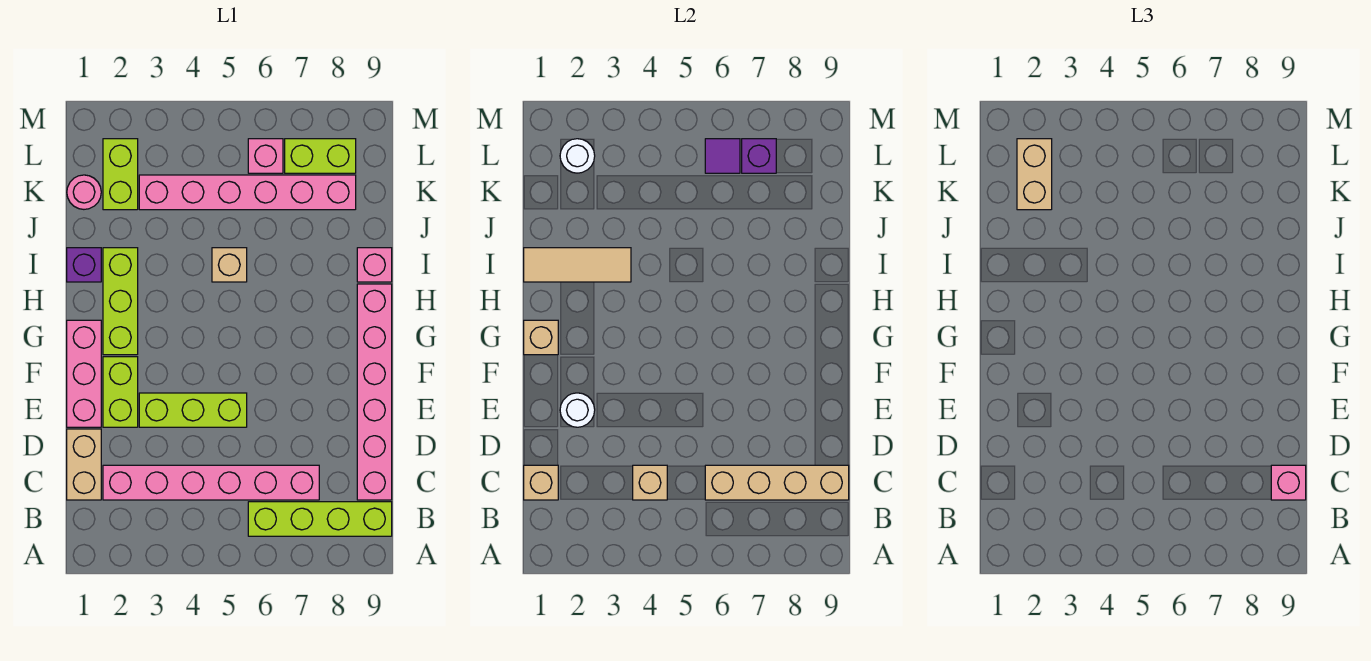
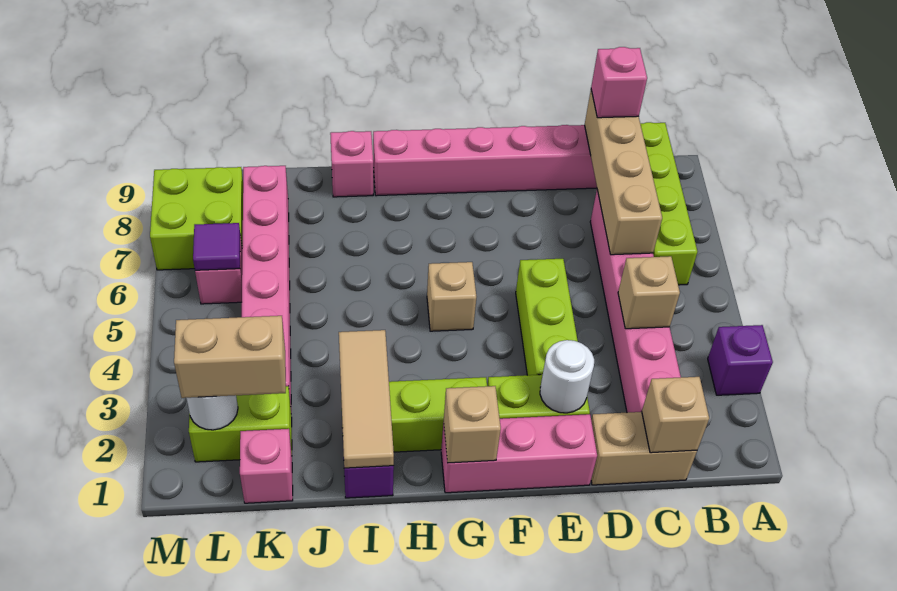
tan 1x1 brick [212,248,247,282] -> tan 1x1 brick moved to [427,262,476,331]
pink 1x1 round brick [67,175,101,209] -> pink 1x1 brick [240,429,293,503]
lime 1x2 brick [285,139,356,173] -> lime 2x2 brick [150,167,243,270]
purple 1x1 brick [742,139,776,173] -> purple 1x1 brick moved to [708,325,773,395]

